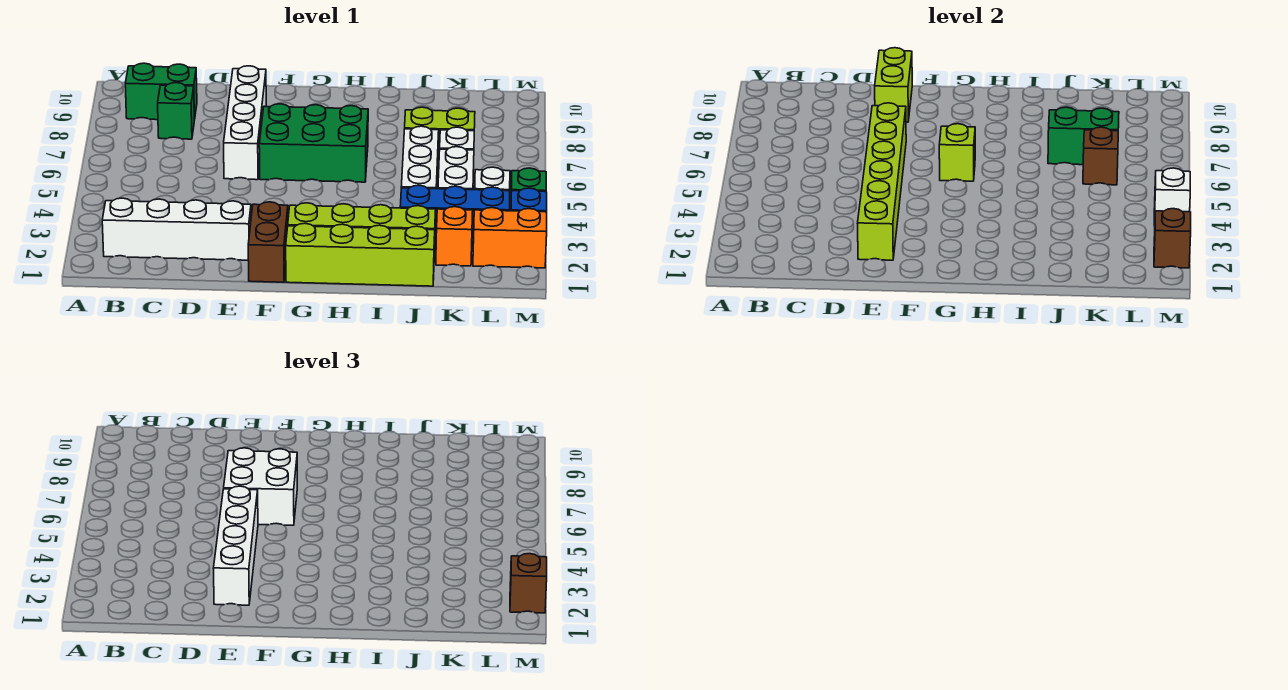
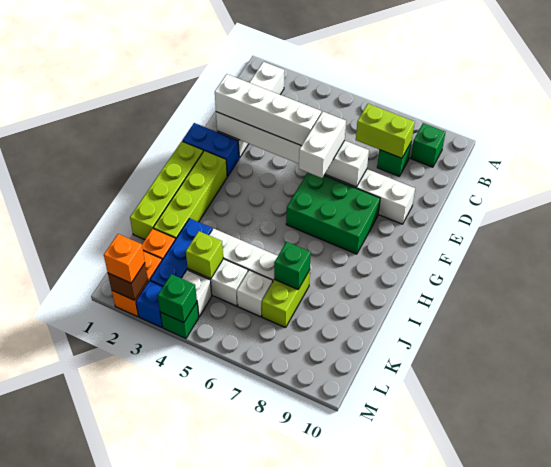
green 1x2 brick [125,63,197,120] -> green 1x1 brick [411,123,445,167]
lime 1x6 brick [857,103,906,260] -> white 1x6 brick [216,112,369,187]
white 2x2 brick [224,448,297,525] -> white 1x2 brick [299,112,346,178]
lime 1x2 brick [875,48,912,122] -> lime 1x2 brick moved to [356,104,415,158]
brown 1x2 brick [248,202,288,282] -> blue 1x2 brick [182,123,239,176]
green 2x3 brick [259,104,368,182] -> green 2x3 brick turned to [286,172,380,254]
lime 1x1 brick [939,124,975,181] -> lime 1x1 brick moved to [186,231,223,279]
green 1x2 brick [1048,107,1119,165] -> green 1x1 brick [274,242,311,289]
brown 1x1 brick [1083,127,1118,185] -> none
brown 1x1 brick [510,554,547,613] -> orange 1x1 brick [104,234,145,283]
white 1x1 brick [1154,168,1190,226] -> green 1x1 brick [158,274,197,323]

